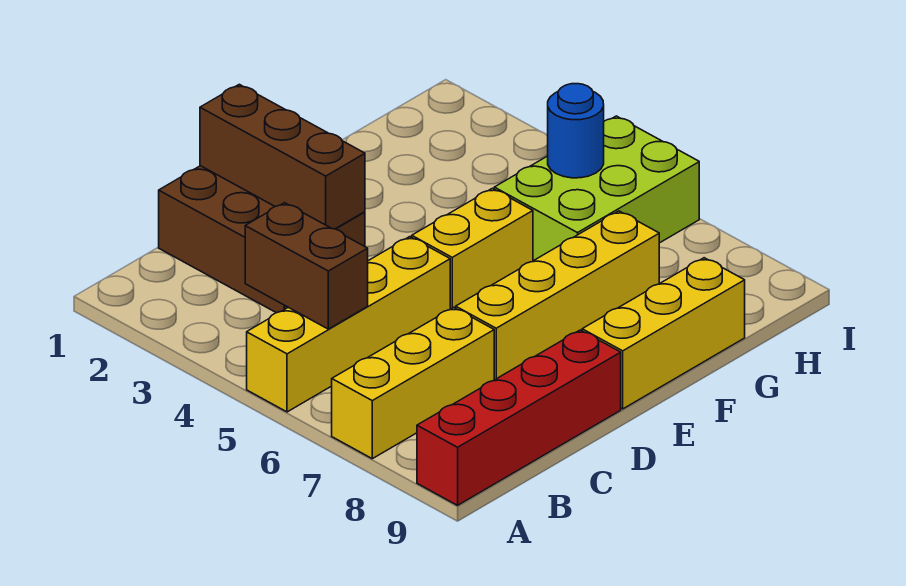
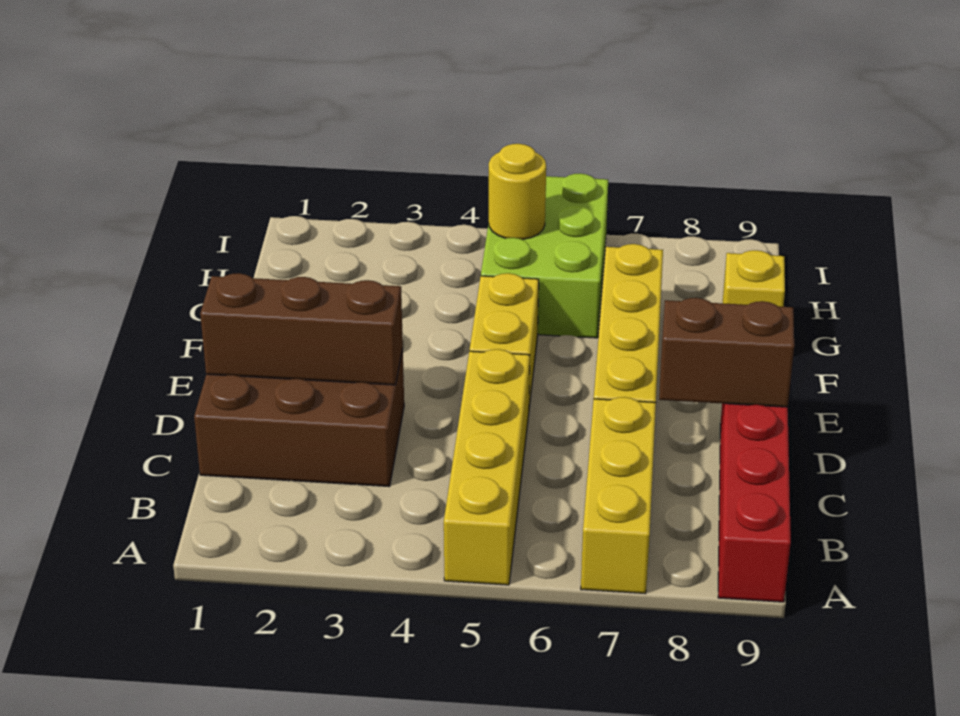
brown 1x2 brick [245,203,368,329] -> brown 1x2 brick moved to [659,298,794,407]
yellow 1x3 brick [582,258,745,409] -> yellow 1x1 brick [723,250,785,307]
blue 1x1 round brick [547,84,604,178] -> yellow 1x1 round brick [489,144,546,239]

